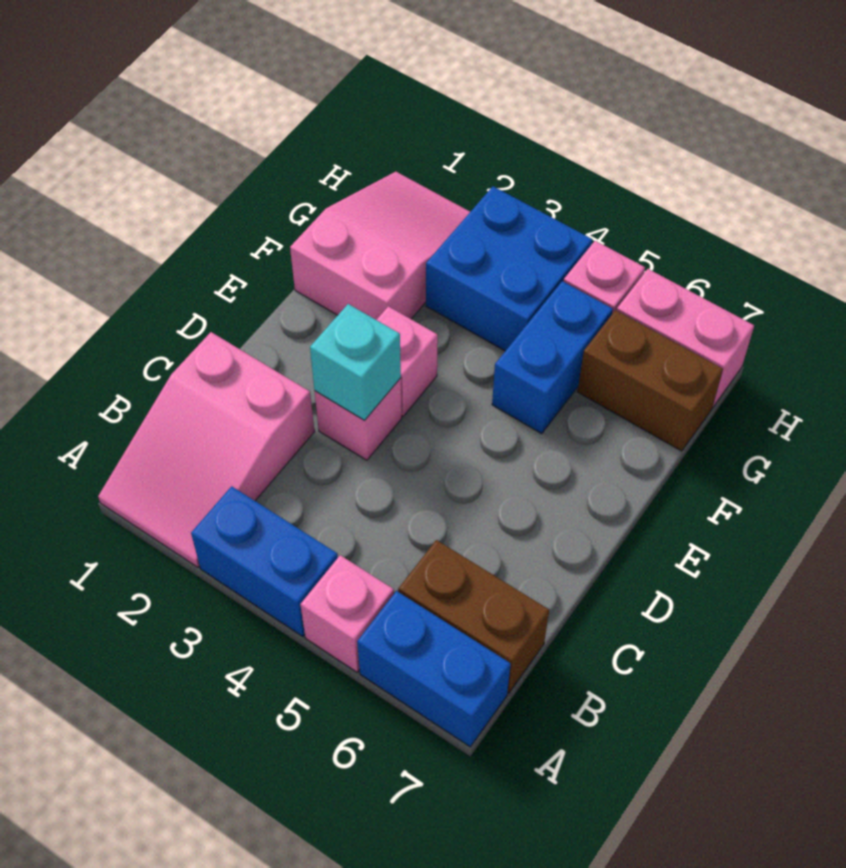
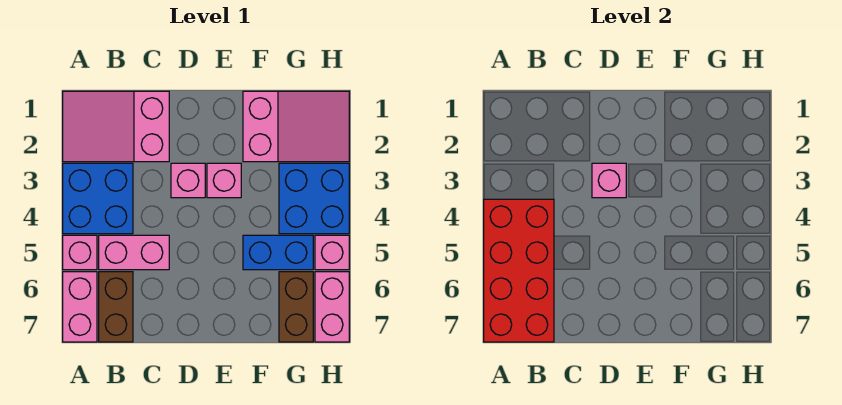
blue 1x2 brick [191,486,338,636] -> blue 2x2 brick [63,163,133,234]
none -> red 2x4 brick [484,199,554,342]
blue 1x2 brick [357,591,511,747] -> pink 1x2 brick [63,272,97,342]
none -> pink 1x2 brick [99,235,169,270]
cyan 1x1 brick [310,304,401,421] -> pink 1x1 brick [592,163,626,198]

